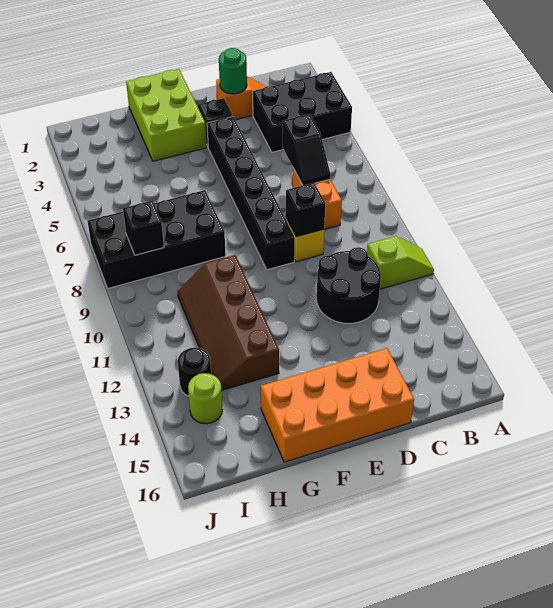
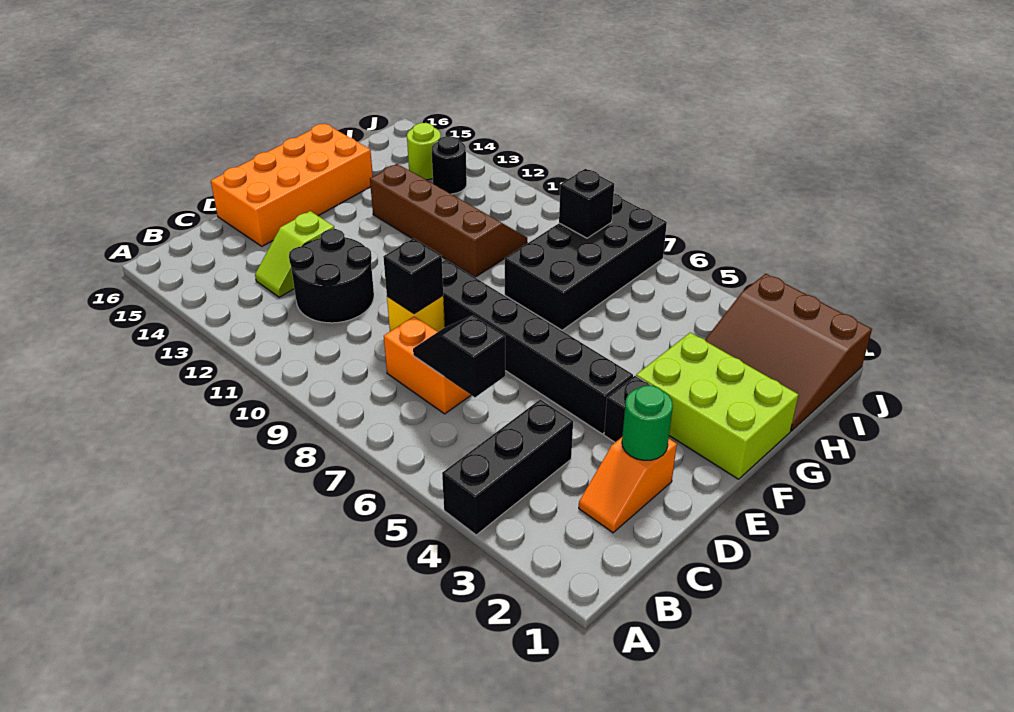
black 2x3 brick [253,72,352,152] -> black 1x3 brick [442,399,573,535]
lime 1x2 slope [367,236,434,289] -> lime 1x2 slope moved to [255,211,334,297]
none -> brown 3x3 slope [705,274,872,431]

